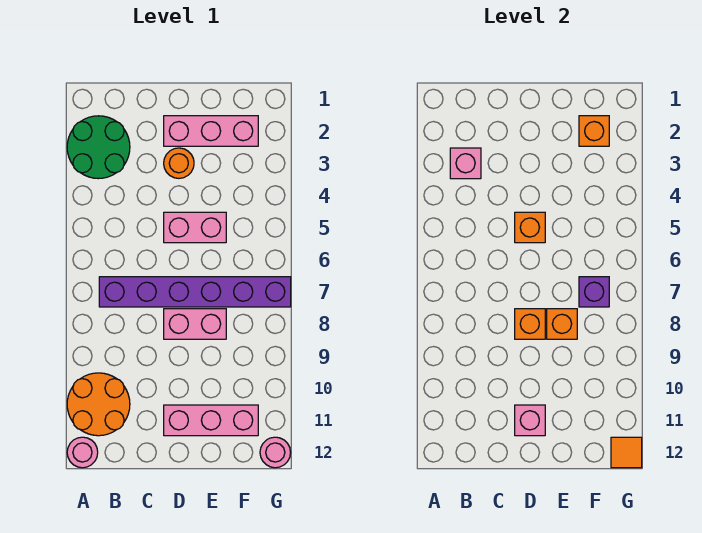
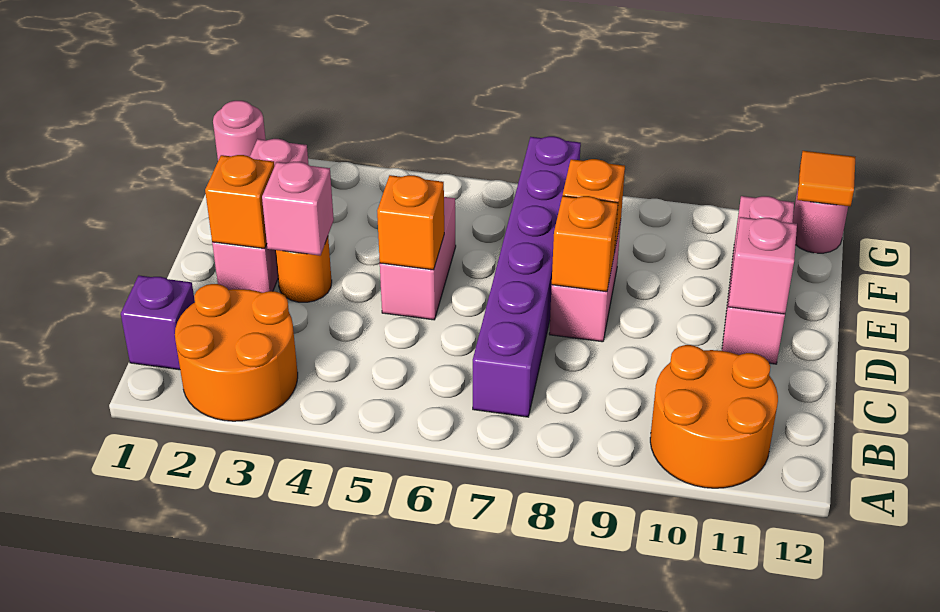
green 2x2 round brick [67,116,130,179] -> orange 2x2 round brick [175,284,298,421]
pink 1x1 round brick [67,437,98,468] -> pink 1x1 round brick moved to [213,101,266,160]
pink 1x1 brick [450,148,481,179] -> pink 1x1 brick moved to [262,162,334,256]
orange 1x1 brick [579,116,609,146] -> orange 1x1 brick moved to [205,155,274,249]
purple 1x1 brick [579,277,609,307] -> purple 1x1 brick moved to [121,276,195,370]

